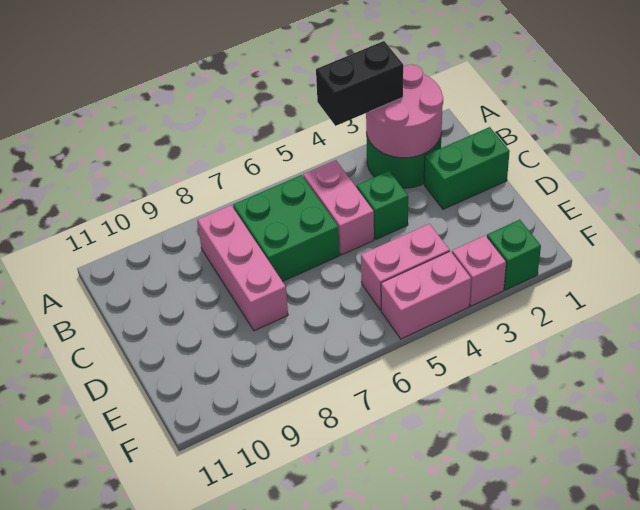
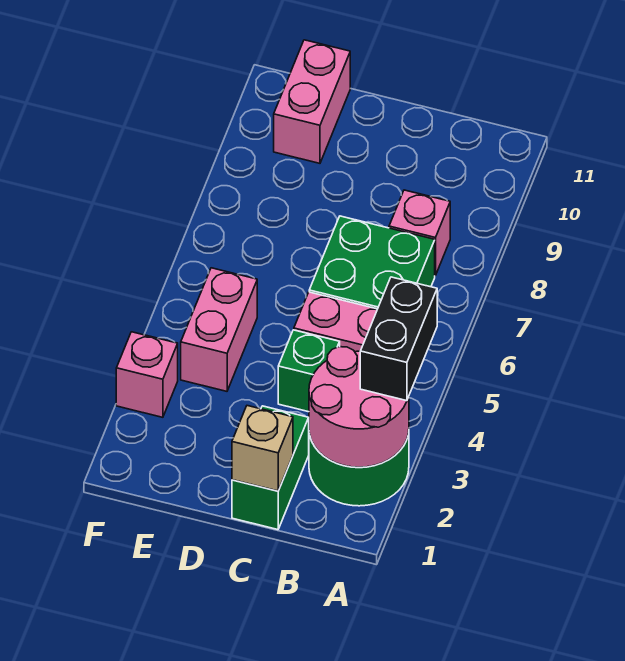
pink 1x3 brick [197,205,288,331] -> pink 1x1 brick [389,190,450,275]
none -> tan 1x1 brick [232,406,293,491]
green 1x1 brick [487,220,541,290] -> none
pink 1x2 brick [381,251,471,339] -> pink 1x2 brick moved to [274,40,350,163]

